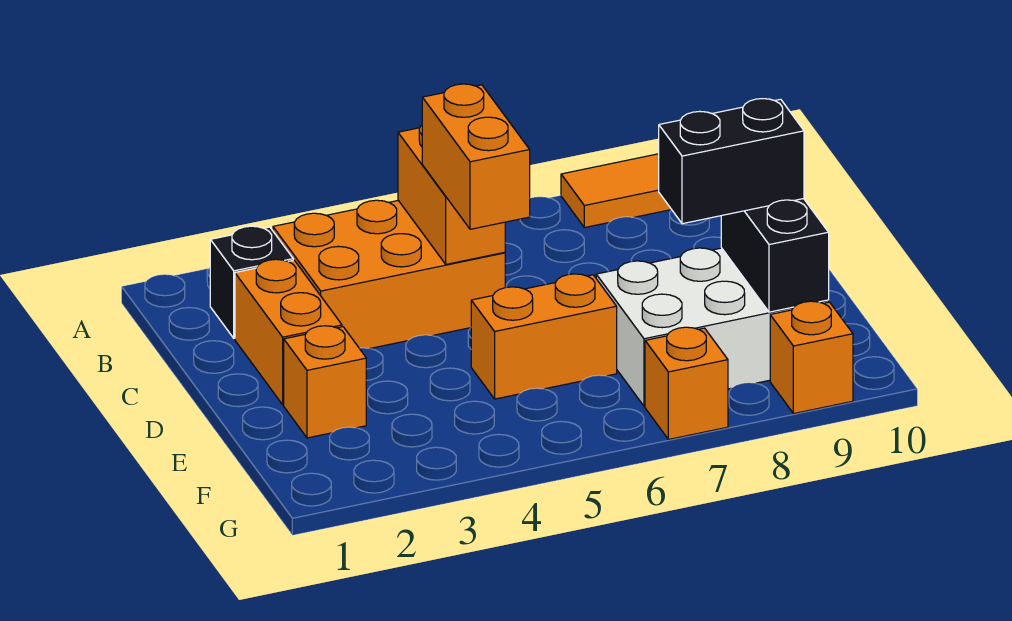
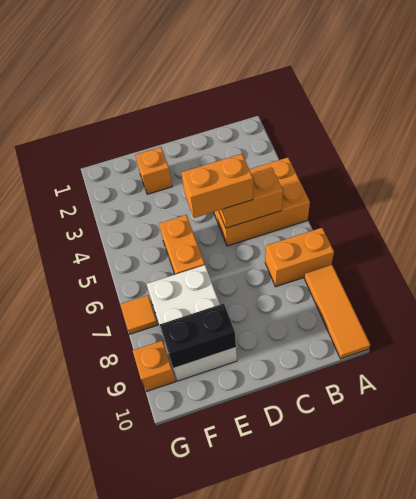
black 1x1 brick [210,226,293,338] -> none
orange 2x3 brick [273,200,505,348] -> orange 2x3 brick turned to [214,157,310,246]
orange 1x2 brick [235,259,342,405] -> orange 1x2 brick moved to [265,228,334,287]
black 1x2 brick [659,99,804,224] -> none
orange 1x1 brick [645,327,728,439] -> orange 1x1 tile [120,295,158,334]

